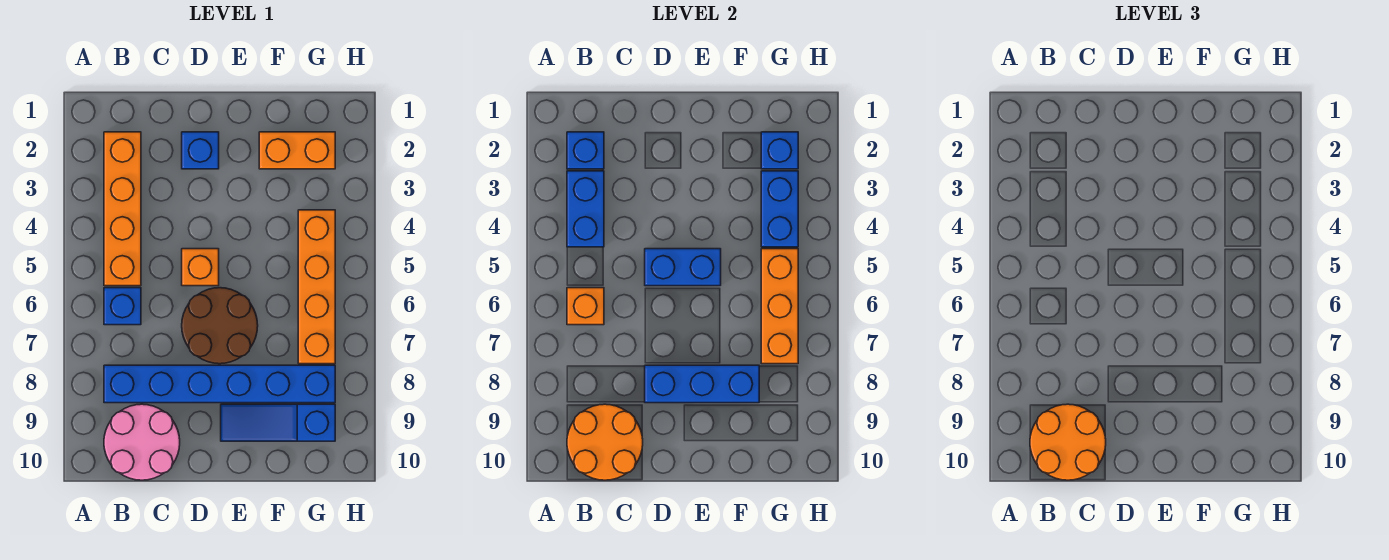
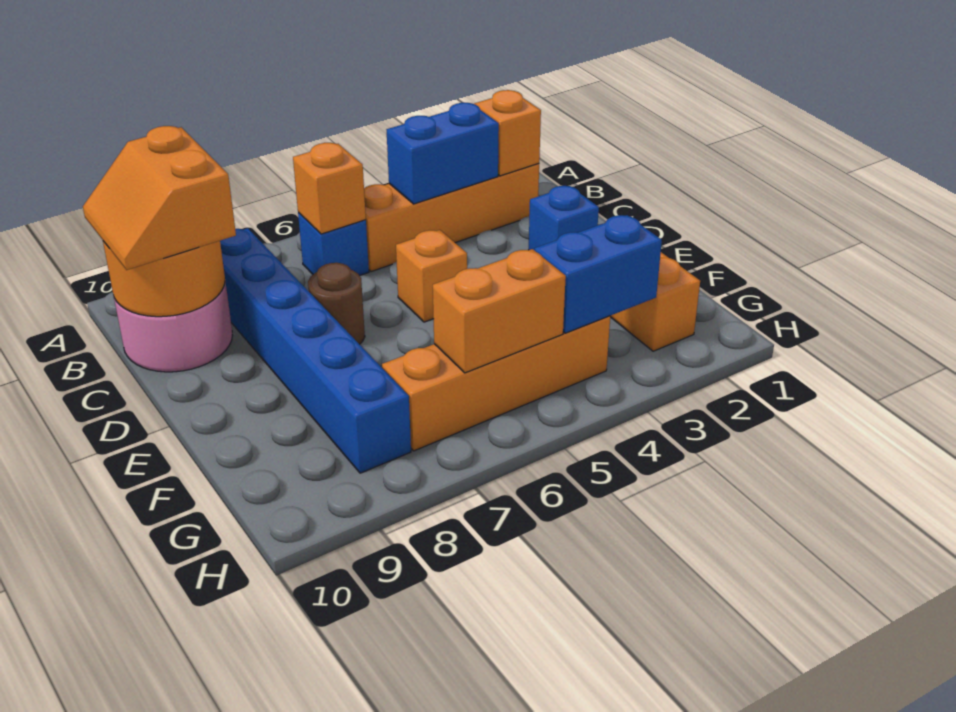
blue 1x1 brick [567,132,604,169] -> orange 1x1 brick [474,90,541,176]
orange 2x2 round brick [1030,404,1106,480] -> orange 2x2 slope [83,126,236,270]
blue 1x2 brick [645,249,721,286] -> none
brown 2x2 round brick [182,288,258,364] -> brown 1x1 round brick [308,263,365,344]
blue 1x3 brick [645,365,759,403] -> none
blue 1x3 slope [221,404,335,441] -> none
blue 1x1 brick [761,132,798,169] -> none
orange 1x3 brick [761,249,798,364] -> orange 1x2 brick [433,249,566,373]

